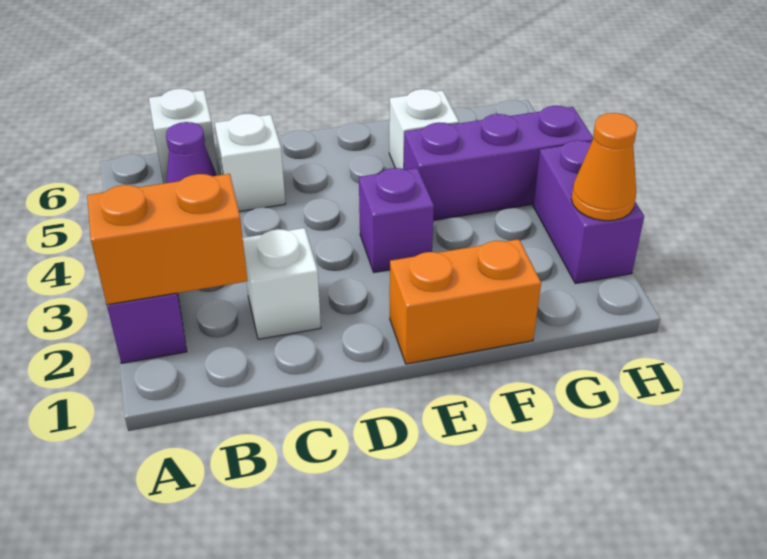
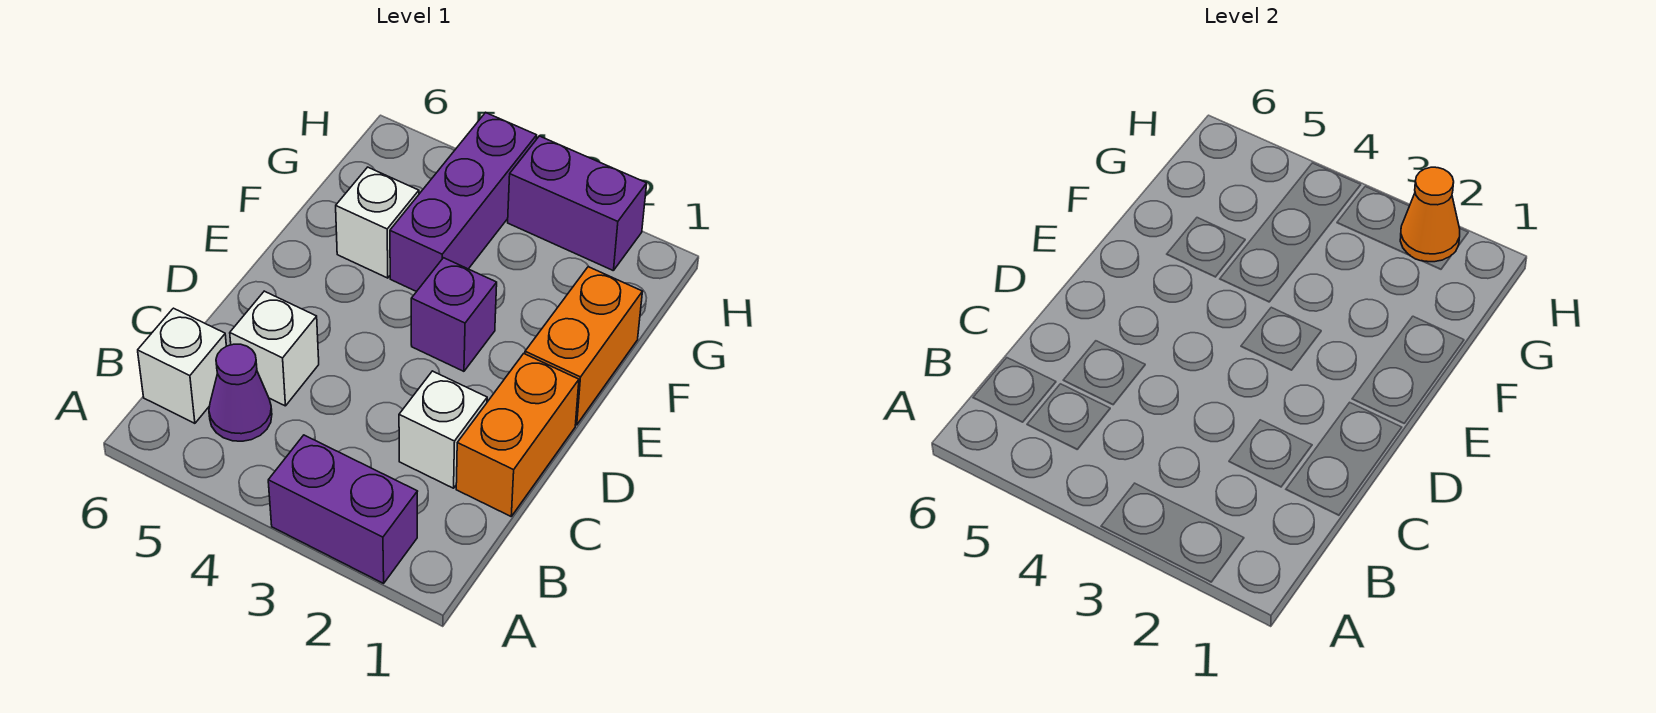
orange 1x2 brick [87,174,248,305] -> orange 1x2 brick moved to [456,354,579,516]

